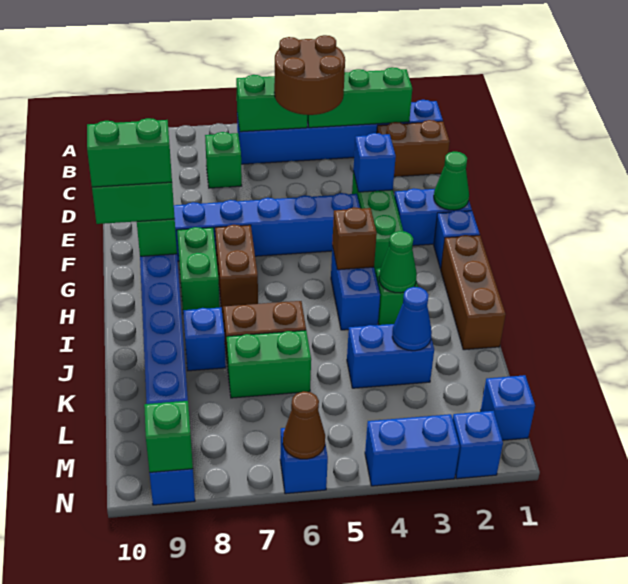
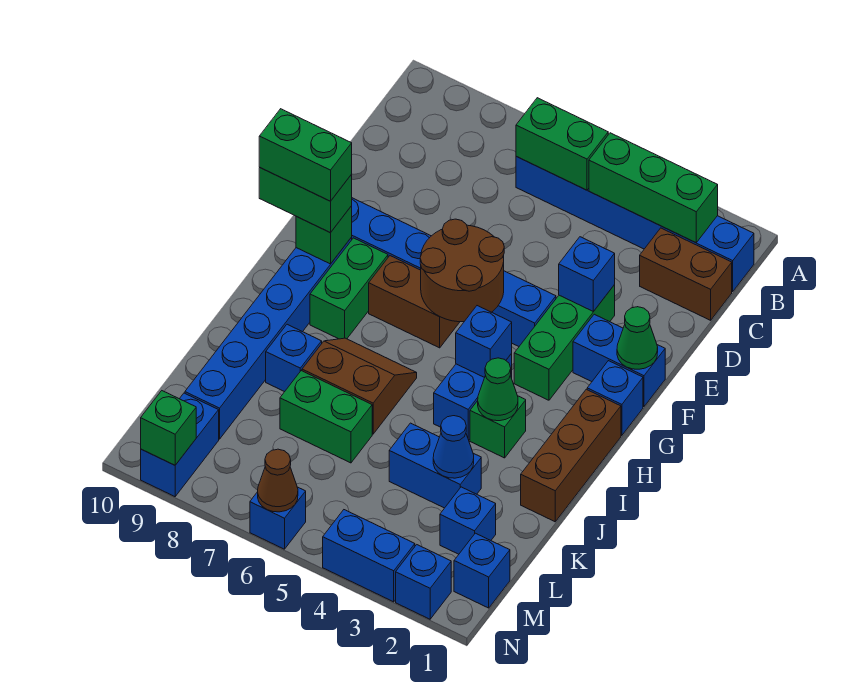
brown 2x2 round brick [274,35,345,115] -> brown 2x2 round brick moved to [420,219,504,322]
green 1x1 brick [205,132,242,188] -> none
brown 1x2 brick [215,225,258,307] -> brown 1x2 brick turned to [369,256,459,348]
brown 1x1 brick [332,207,377,270] -> blue 1x1 brick [456,306,512,378]
none -> blue 1x1 brick [440,487,496,554]

